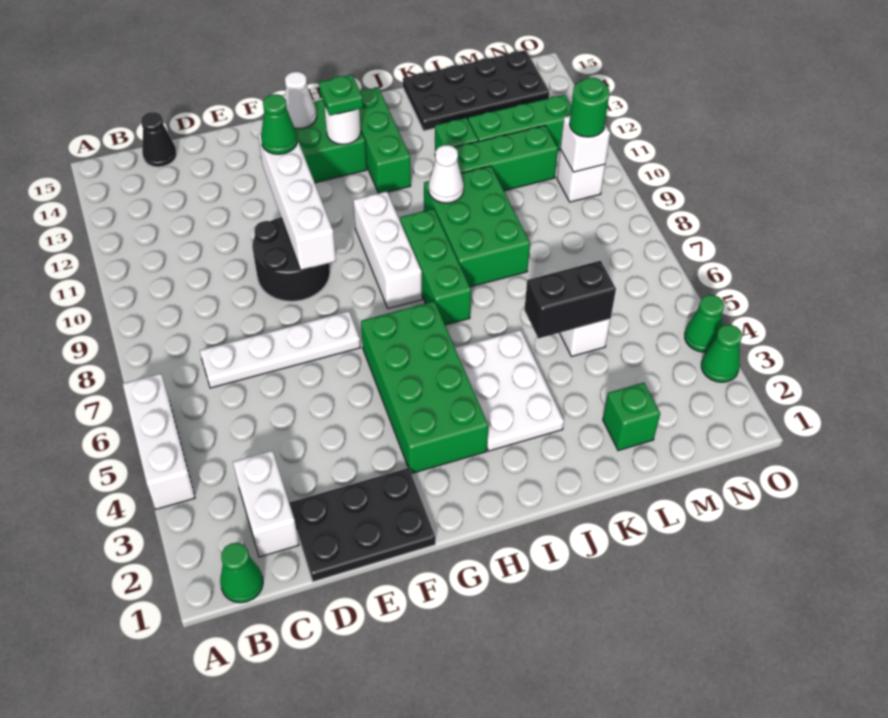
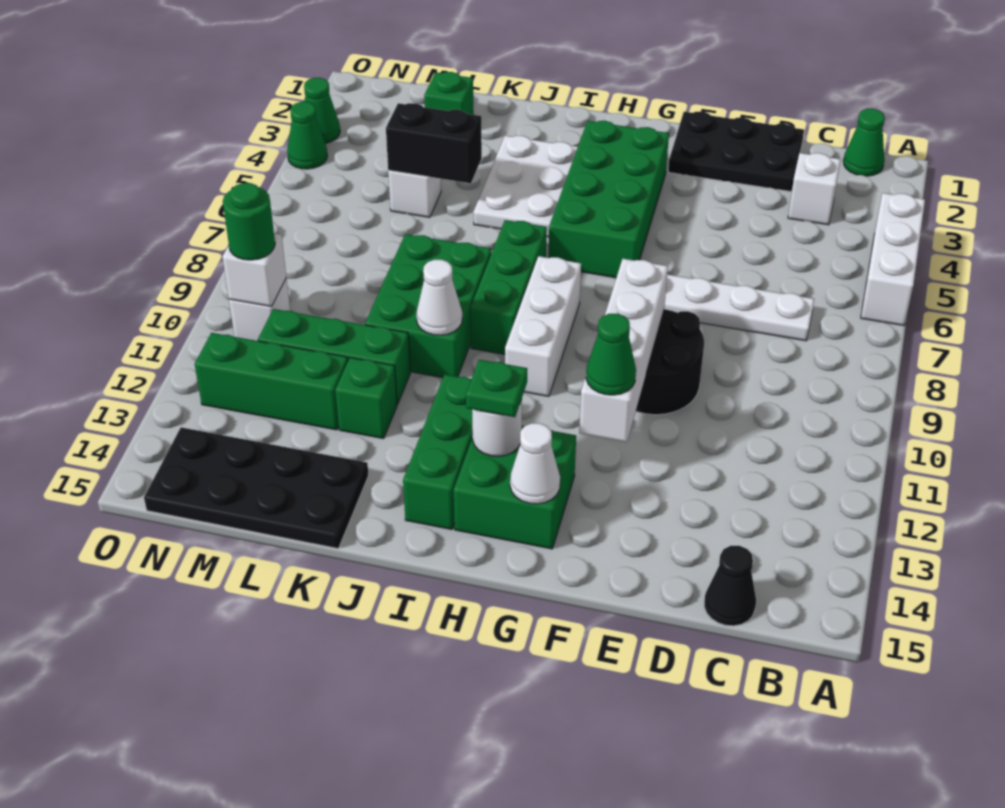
white 1x2 brick [233,451,299,557] -> white 1x1 brick [788,153,841,225]

